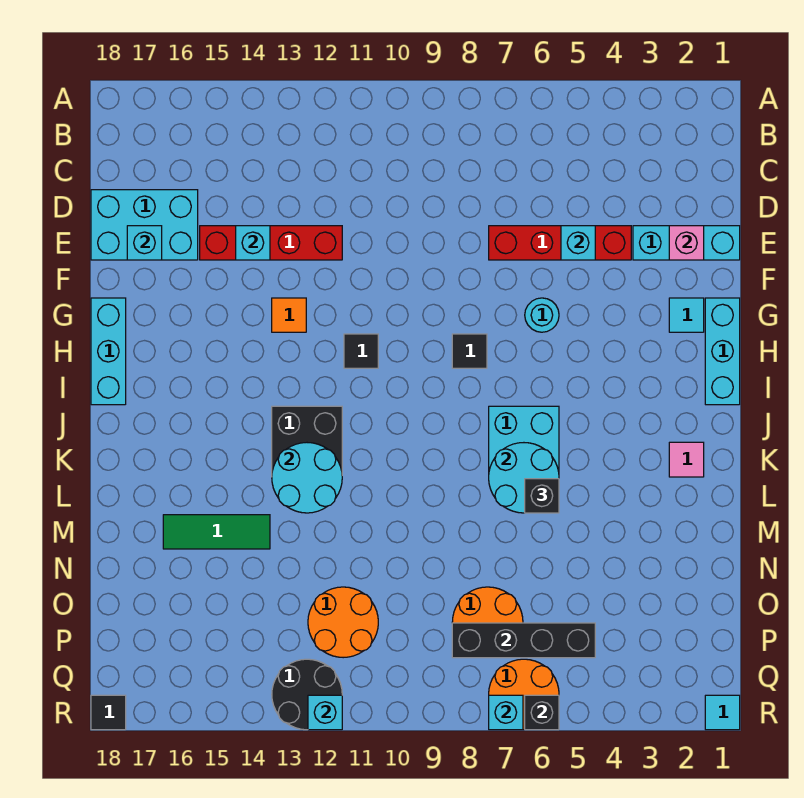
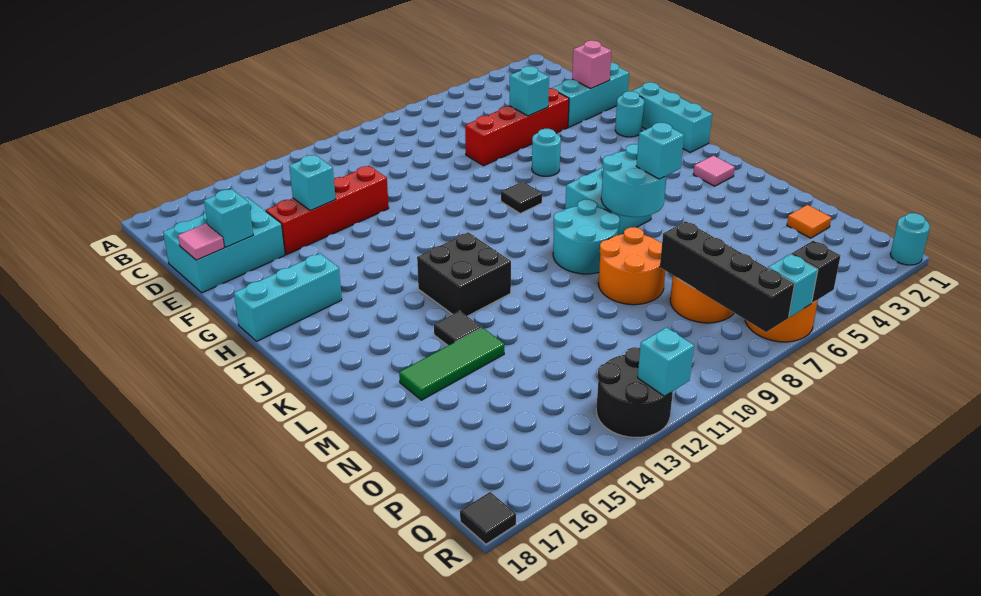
none -> pink 1x1 tile [178,224,224,260]
cyan 1x1 tile [669,298,704,332] -> cyan 1x1 round brick [615,91,644,137]
orange 1x1 tile [272,298,306,332] -> orange 1x1 tile moved to [787,205,831,238]
cyan 1x3 brick [91,298,126,405] -> cyan 1x3 brick turned to [234,253,342,341]
black 1x1 tile [344,334,378,368] -> black 1x1 tile moved to [434,311,481,346]
cyan 2x2 round brick [272,443,342,513] -> cyan 2x2 round brick moved to [553,200,620,274]
black 1x1 brick [525,479,559,513] -> cyan 1x1 brick [636,123,684,179]
orange 2x2 round brick [308,587,378,658] -> orange 2x2 round brick moved to [598,227,665,305]
black 1x4 brick [452,623,595,658] -> black 1x4 brick turned to [660,221,795,332]
cyan 1x1 tile [705,695,740,730] -> cyan 1x1 round brick [890,213,930,265]

